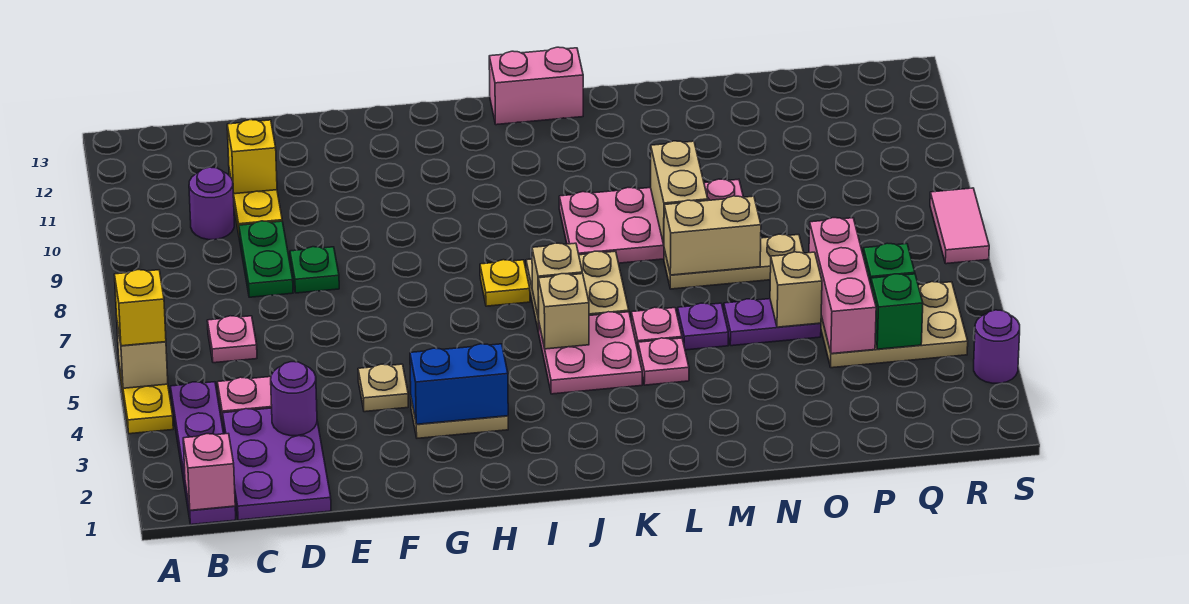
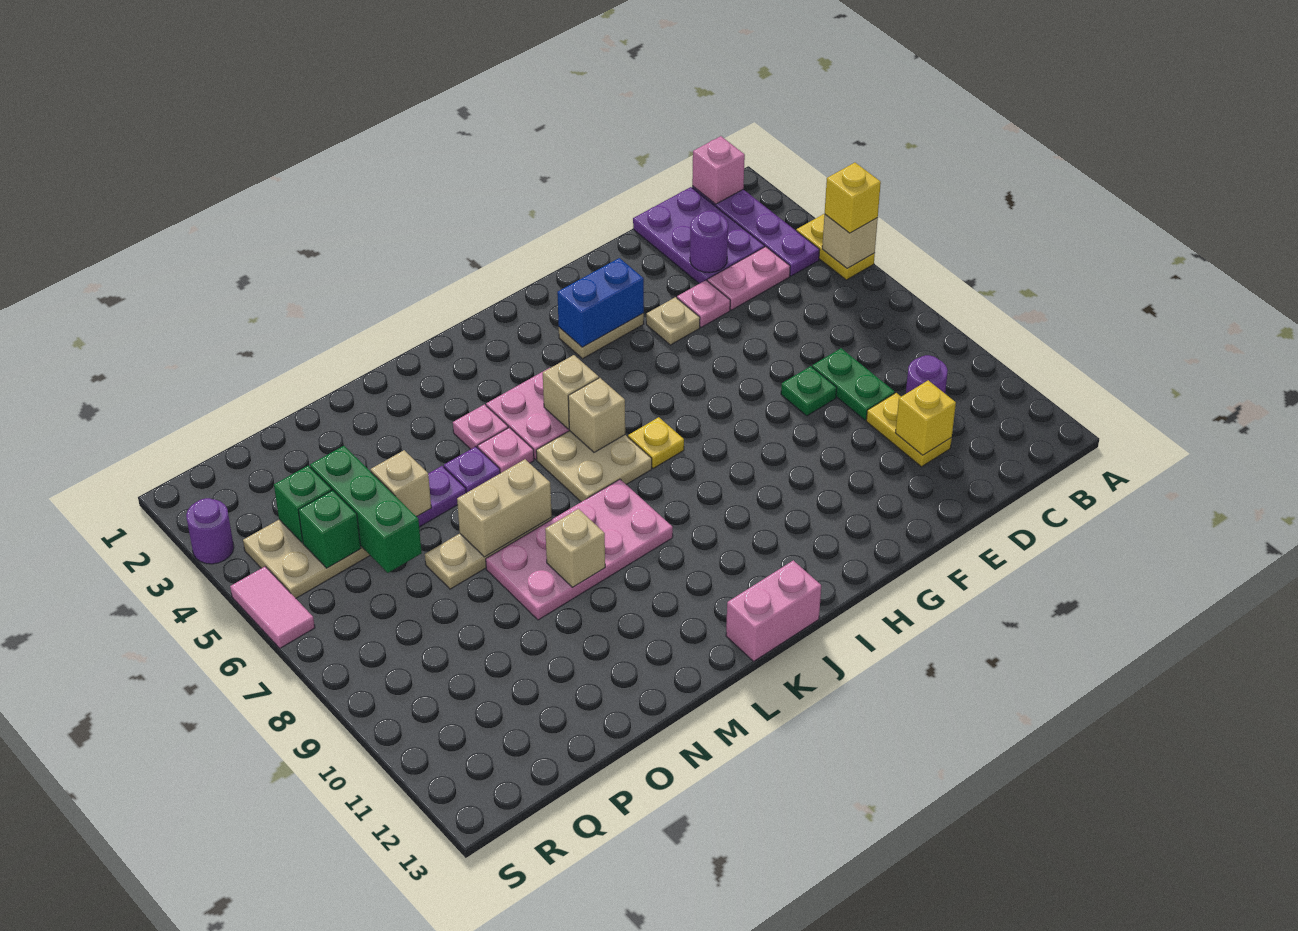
pink 1x1 plate [207,316,257,363] -> pink 1x1 plate moved to [677,280,730,327]
tan 1x2 brick [651,141,708,244] -> tan 1x1 brick [545,509,605,587]
pink 1x3 brick [809,218,876,354] -> green 1x3 brick [310,446,422,573]
pink 1x2 tile [930,188,989,264] -> pink 1x2 tile moved to [230,567,315,648]

